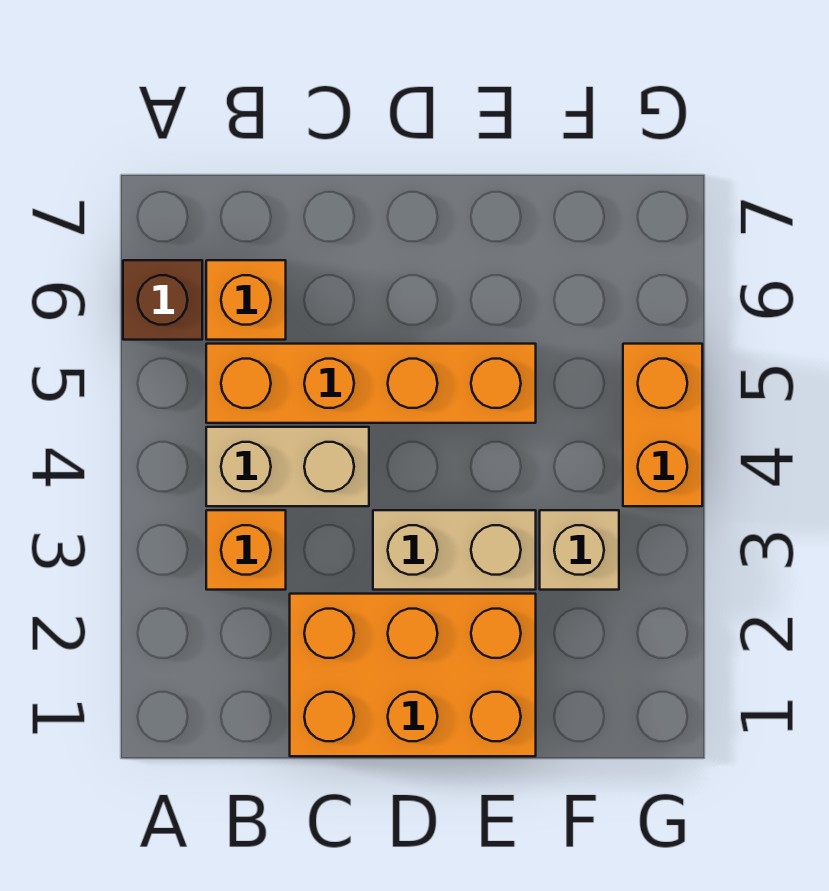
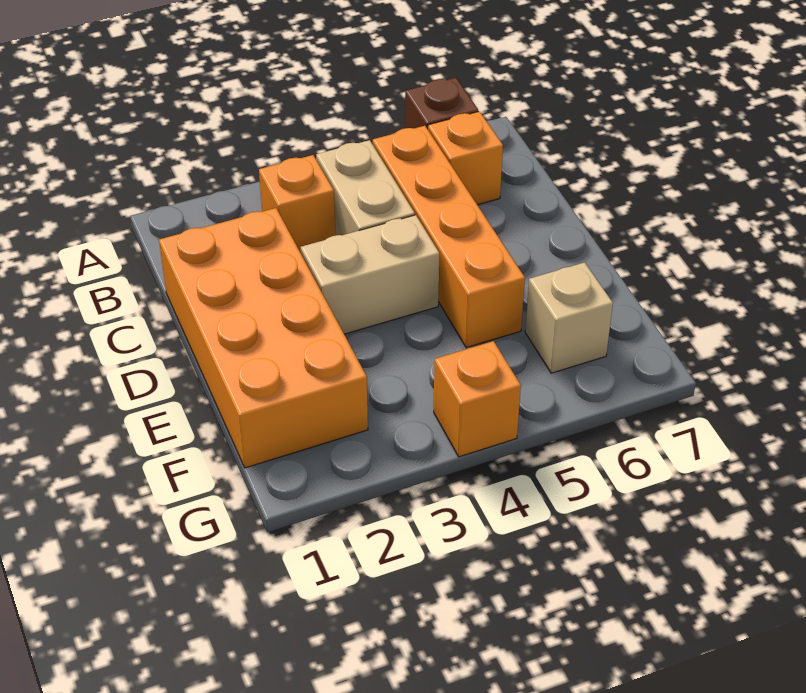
orange 2x3 brick [290,594,536,756] -> orange 2x4 brick [159,208,368,468]
tan 1x2 brick [373,510,536,590] -> tan 1x2 brick turned to [301,215,439,334]
tan 1x1 brick [540,510,619,590] -> tan 1x1 brick moved to [525,262,613,373]
orange 1x2 brick [623,344,702,506] -> orange 1x1 brick [434,341,521,457]

